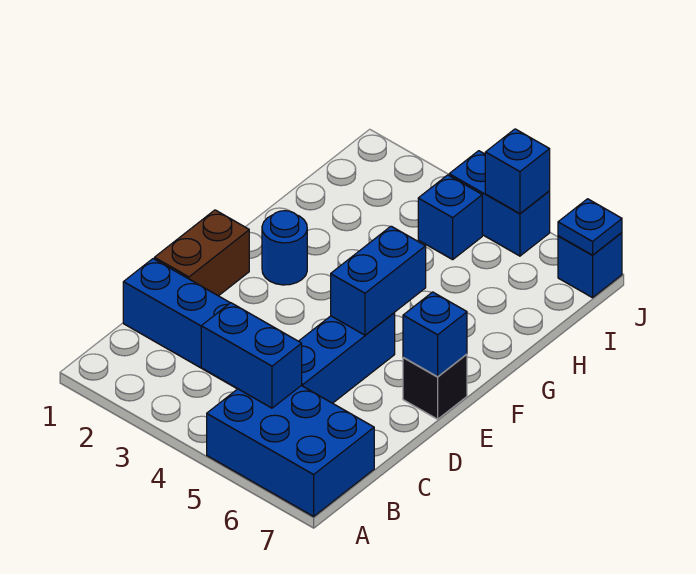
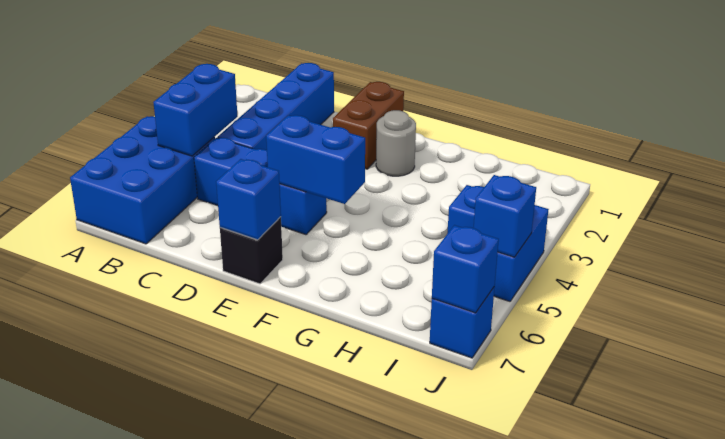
brown 1x2 brick [154,210,249,296] -> brown 1x2 brick turned to [333,82,404,169]
blue 1x1 round brick [262,211,307,285] -> grey 1x1 round brick [376,110,416,176]
blue 1x1 plate [558,199,622,255] -> blue 1x1 brick [432,225,499,313]

